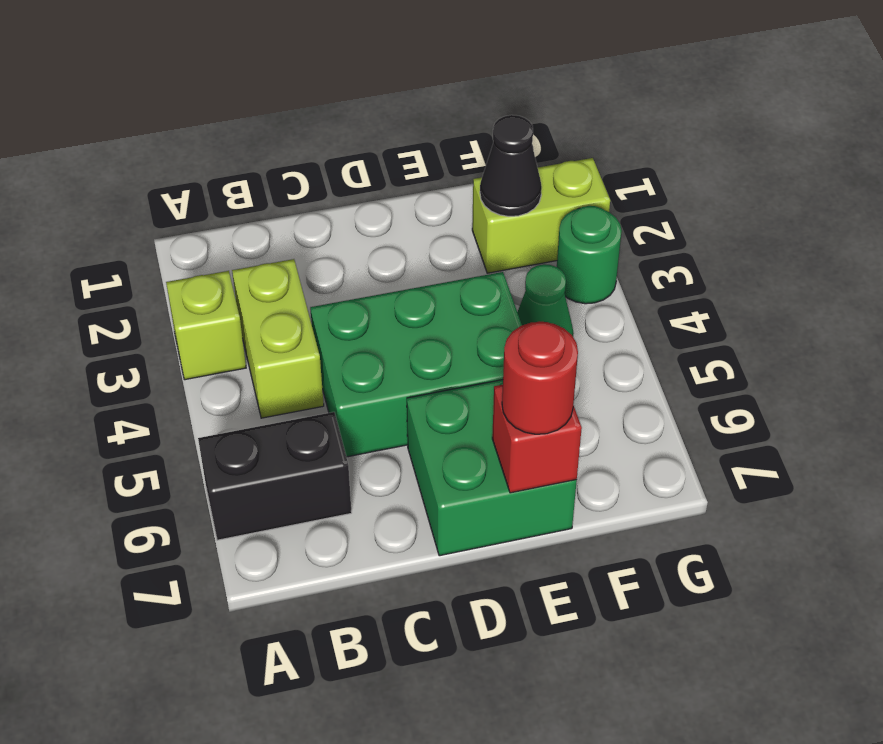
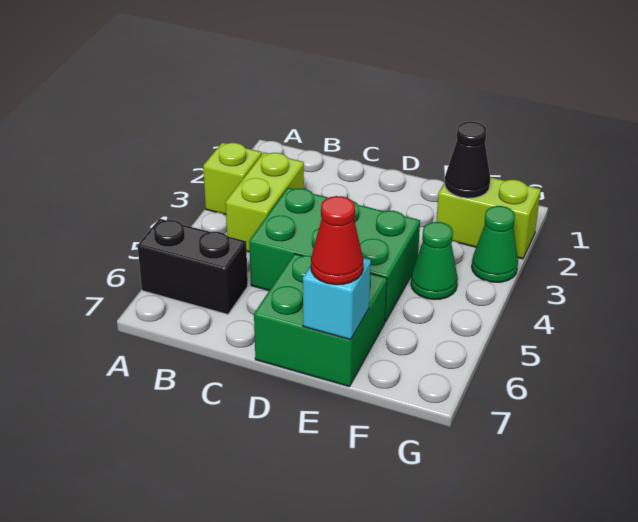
red 1x1 brick [492,385,582,493] -> cyan 1x1 brick [303,258,371,340]
red 1x1 round brick [502,321,578,434] -> red 1x1 cone [311,196,363,285]
green 1x1 round brick [557,206,622,304] -> green 1x1 cone [472,206,518,282]

